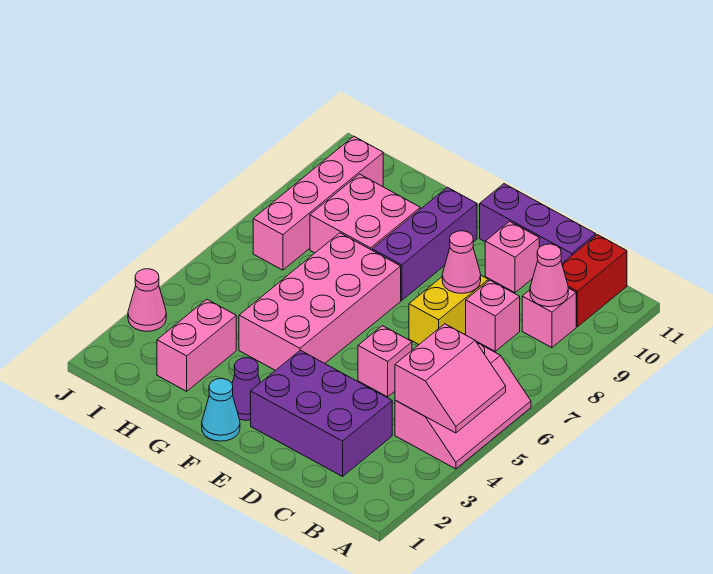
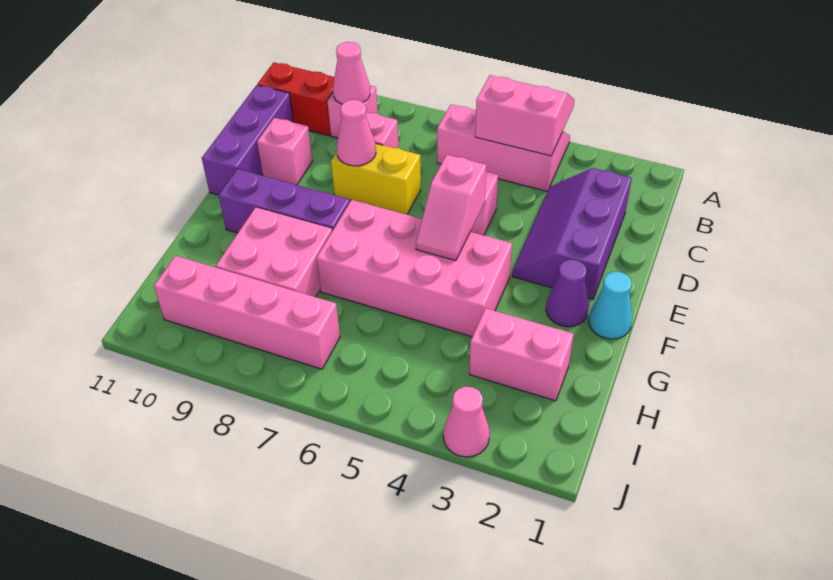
purple 2x3 brick [251,350,392,476] -> purple 2x3 slope [512,168,632,299]
none -> pink 1x2 slope [416,155,486,261]

